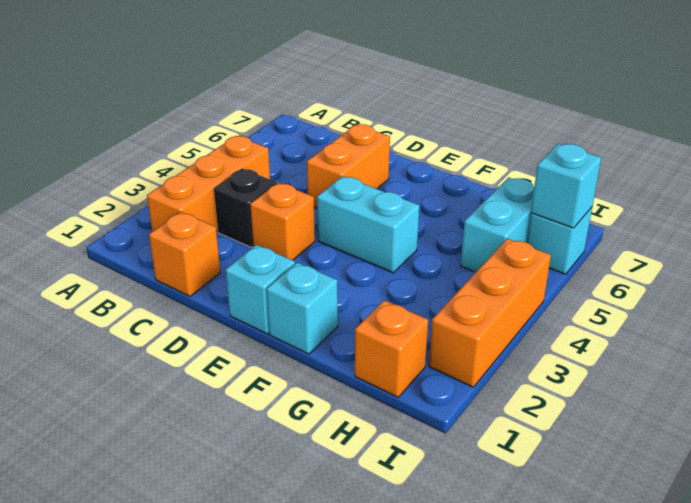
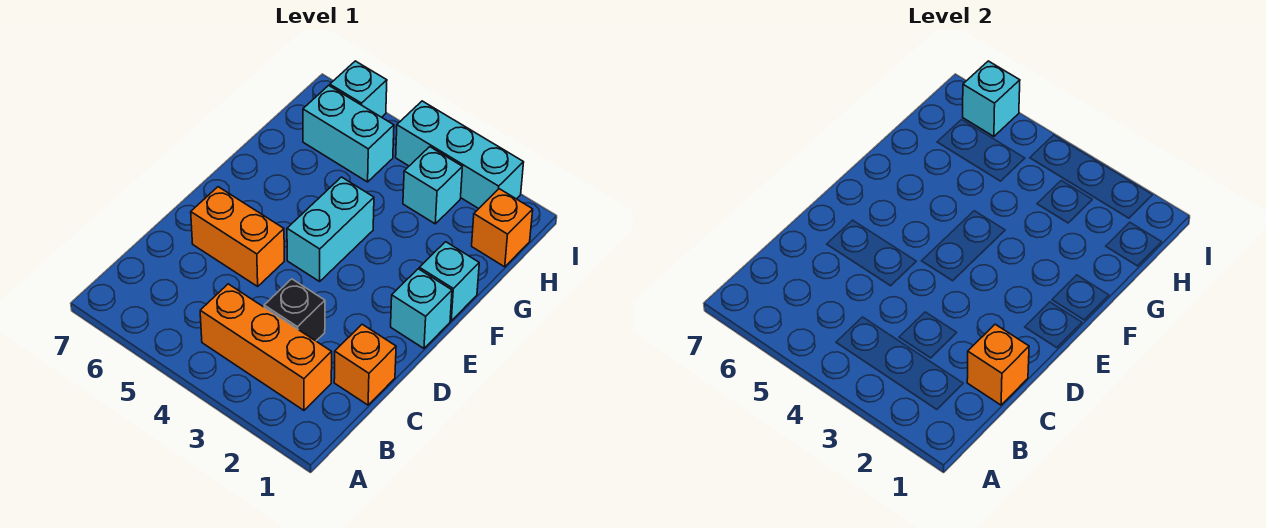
orange 1x1 brick [250,183,315,260] -> orange 1x1 brick moved to [967,324,1029,405]
none -> cyan 1x1 brick [403,147,462,224]
orange 1x3 brick [429,239,551,387] -> cyan 1x3 brick [396,101,524,209]

